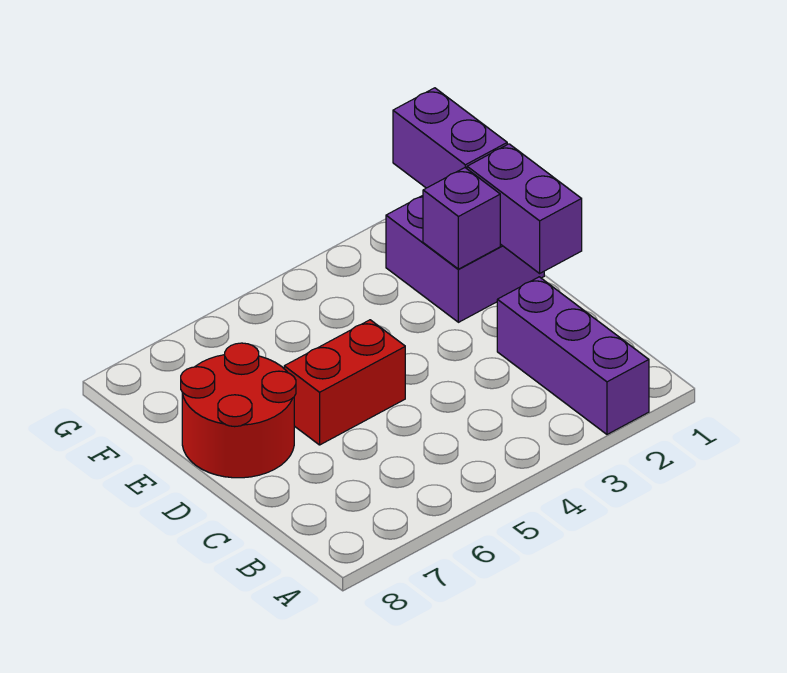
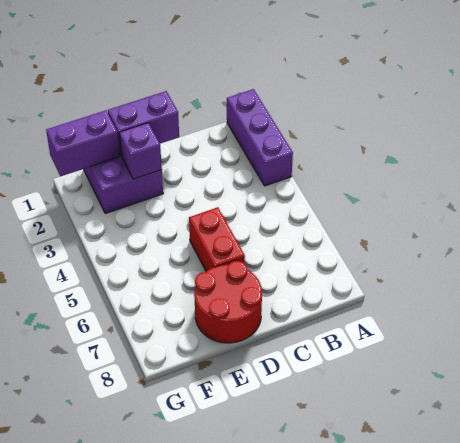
purple 1x3 brick [497,277,649,434] -> purple 1x3 brick turned to [227,89,293,186]

